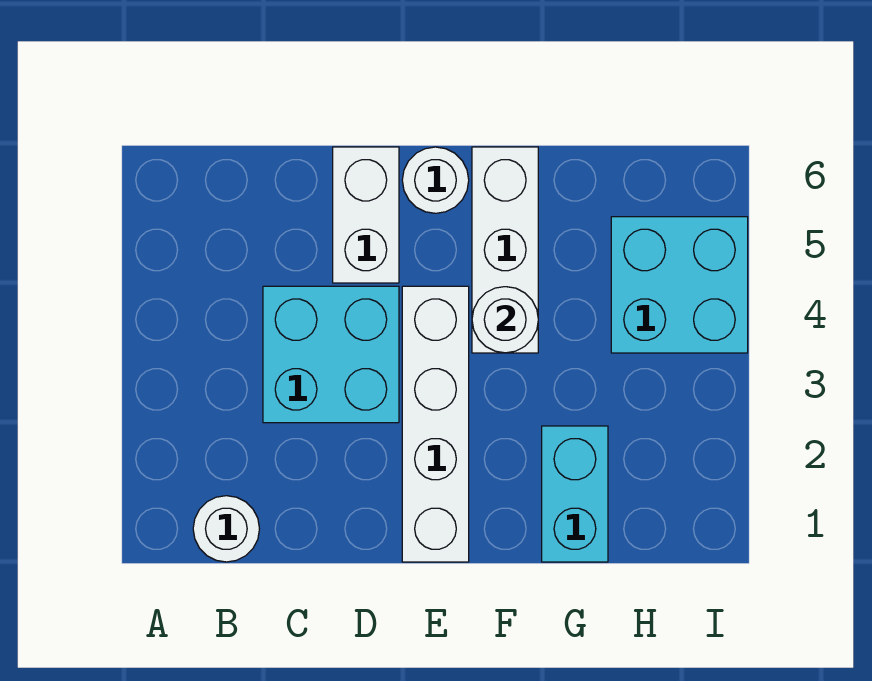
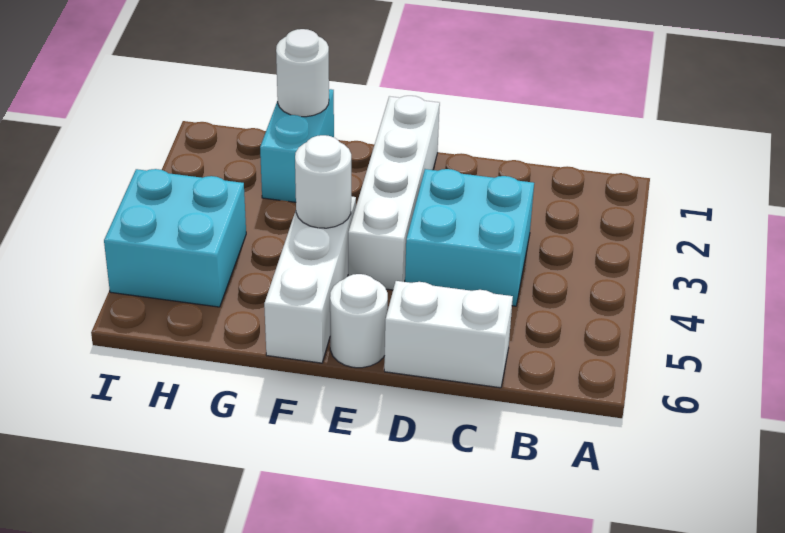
white 1x1 round brick [193,496,259,562] -> white 1x1 round brick moved to [276,29,329,117]
white 1x2 brick [333,147,399,283] -> white 1x2 brick turned to [384,281,513,388]

